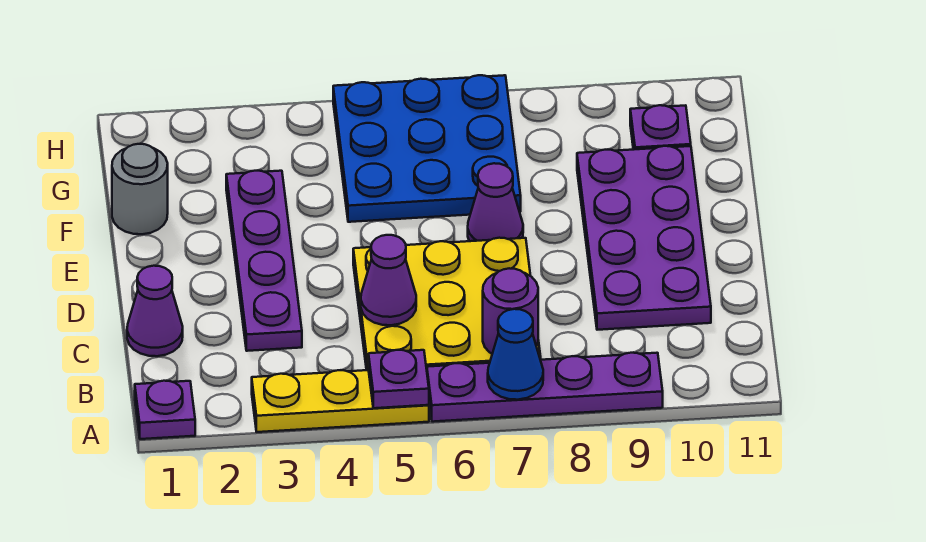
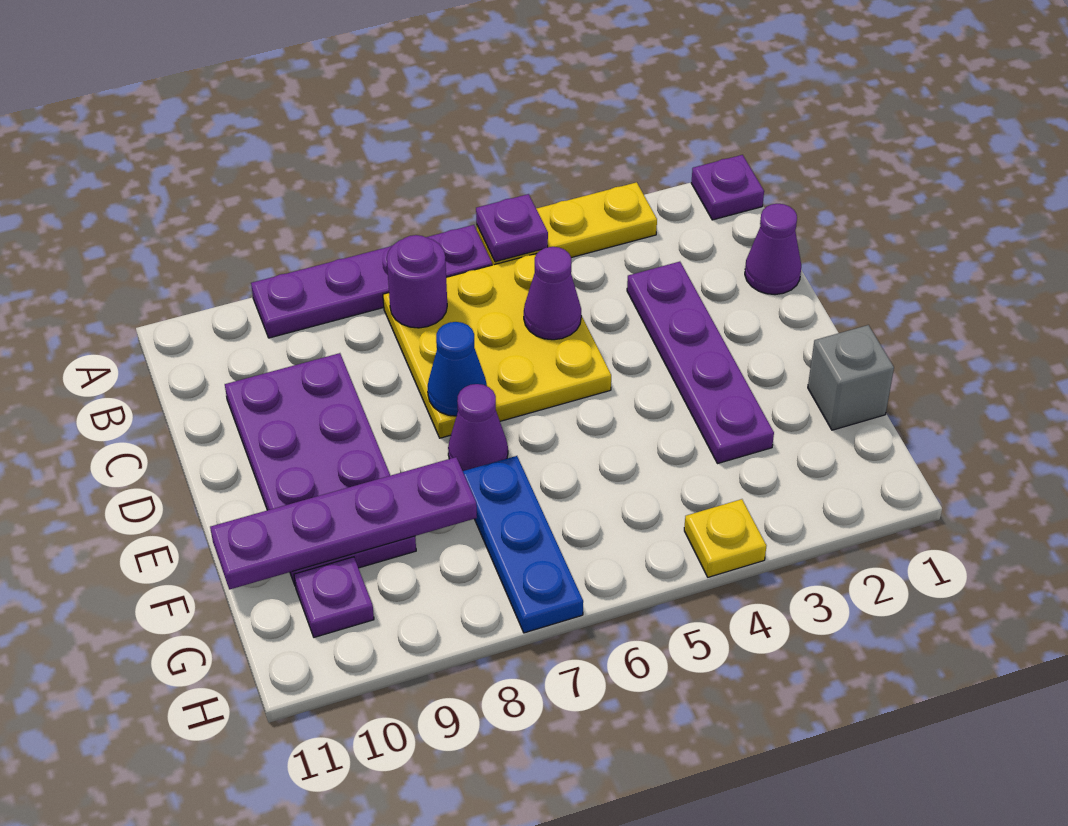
blue 1x1 cone [488,309,543,400] -> blue 1x1 cone moved to [428,322,487,416]
grey 1x1 round brick [112,144,168,234] -> grey 1x1 brick [808,325,894,430]
blue 3x3 plate [333,75,521,222] -> blue 1x3 plate [463,456,583,633]
none -> purple 1x4 plate [210,457,477,590]
none -> yellow 1x1 plate [684,499,766,577]

